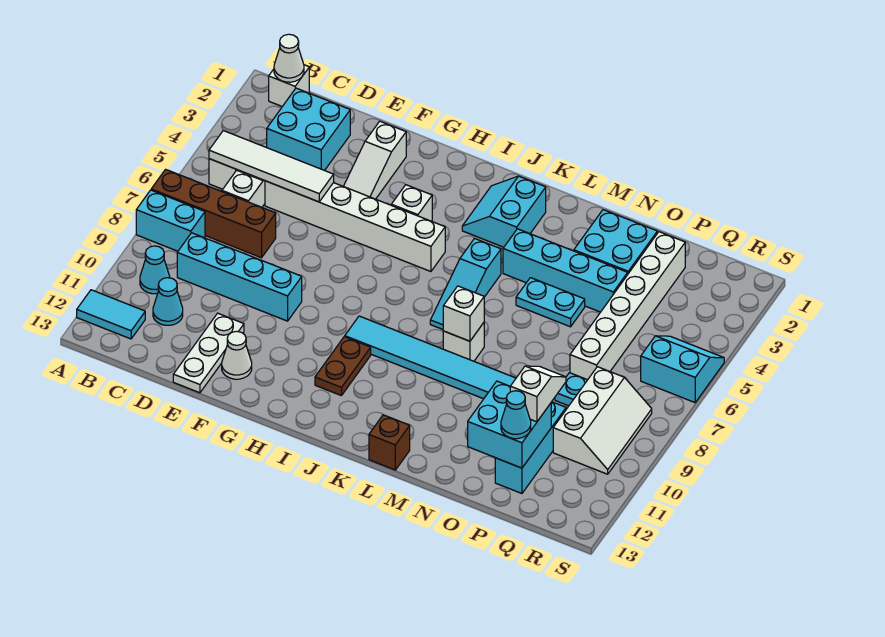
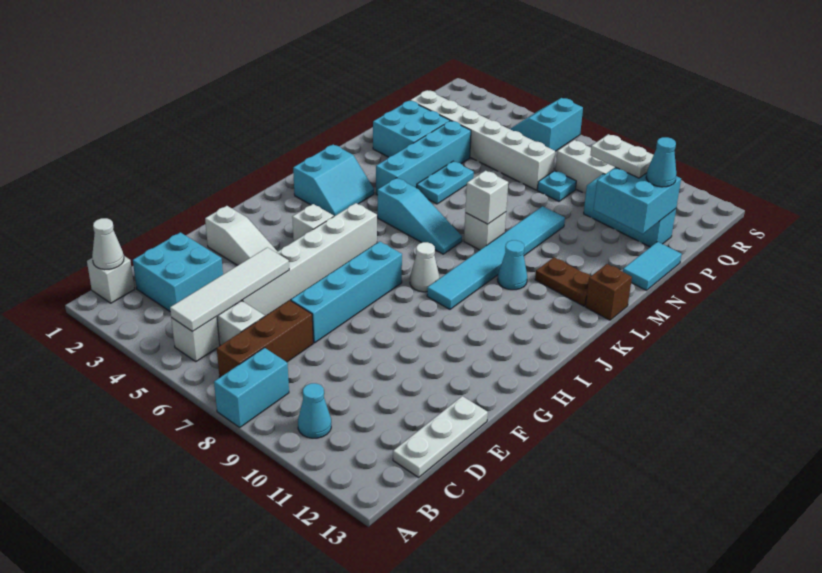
brown 1x4 brick [151,169,276,258] -> brown 1x3 brick [217,300,313,377]
cyan 1x2 tile [77,290,145,339] -> cyan 1x2 tile moved to [623,242,682,290]
cyan 1x4 brick [177,233,302,321] -> cyan 1x4 brick moved to [291,242,402,343]
cyan 1x1 cone [153,278,183,325] -> cyan 1x1 cone moved to [497,240,527,290]
white 1x3 plate [173,313,244,393] -> white 1x3 plate turned to [393,396,488,477]
white 1x1 cone [222,331,252,379] -> white 1x1 cone moved to [410,242,440,292]
brown 1x2 plate [315,337,371,396] -> brown 1x2 plate moved to [535,257,591,306]
cyan 2x2 slope [462,176,546,247] -> cyan 2x2 slope turned to [293,145,374,216]
white 1x2 slope [510,366,566,422] -> white 1x2 plate [590,134,653,178]

